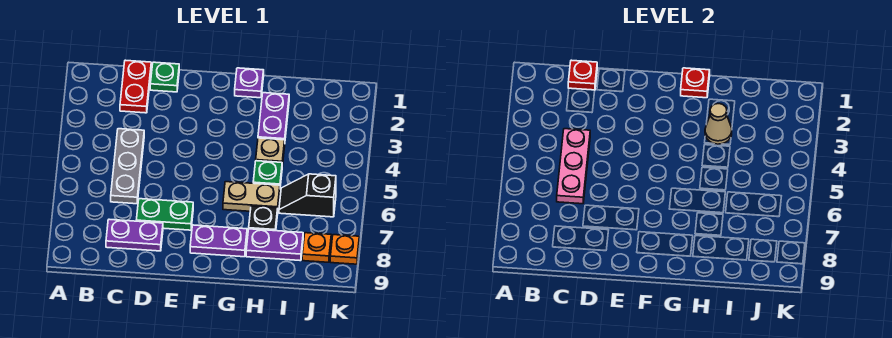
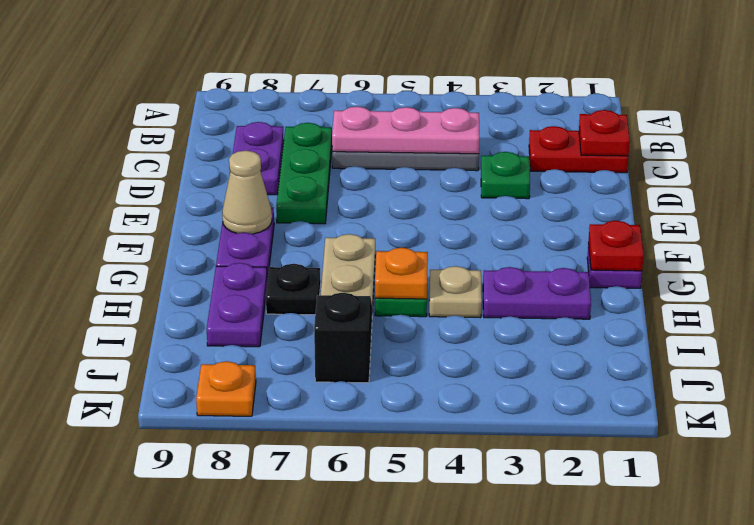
green 1x1 plate [150,62,179,92] -> green 1x1 plate moved to [481,152,530,199]
green 1x2 plate [136,199,193,230] -> green 1x3 plate [276,123,332,224]
tan 1x1 cone [705,104,732,144] -> tan 1x1 cone moved to [222,151,272,234]
orange 1x1 plate [302,233,331,262] -> orange 1x1 plate moved to [375,248,428,299]

